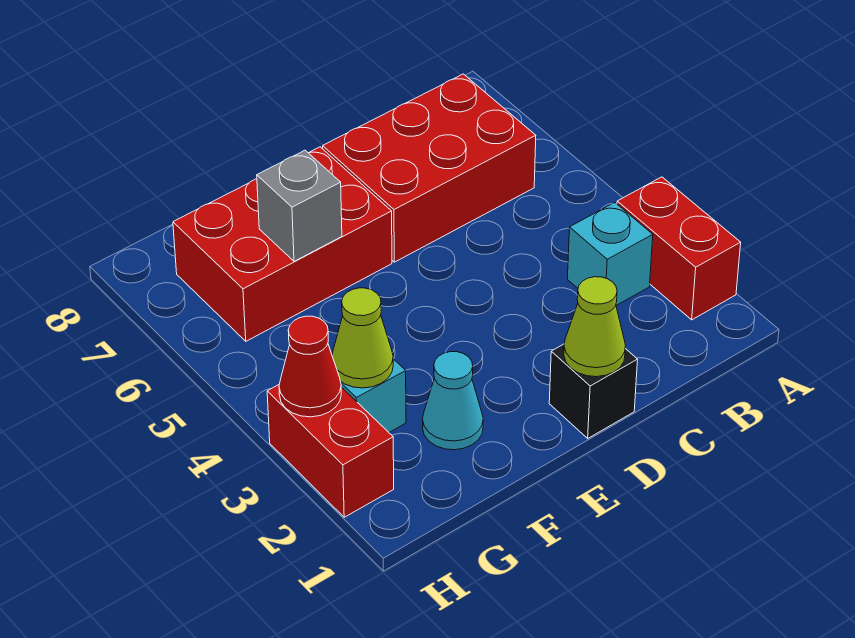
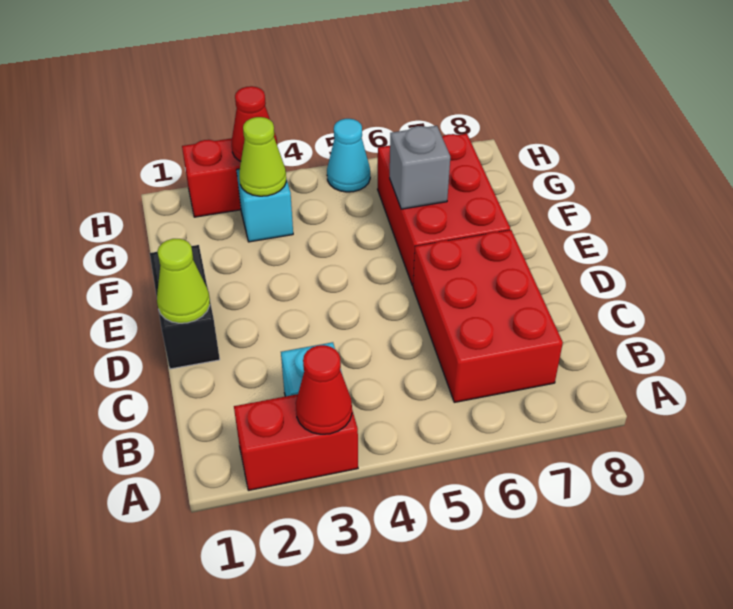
none -> red 1x1 cone [296,345,352,434]
black 1x1 brick [549,344,638,438] -> black 1x2 brick [150,245,220,369]
cyan 1x1 cone [423,352,483,450] -> cyan 1x1 cone moved to [327,119,370,192]

